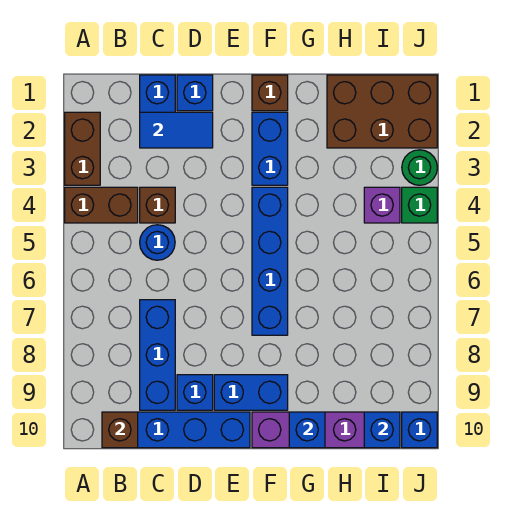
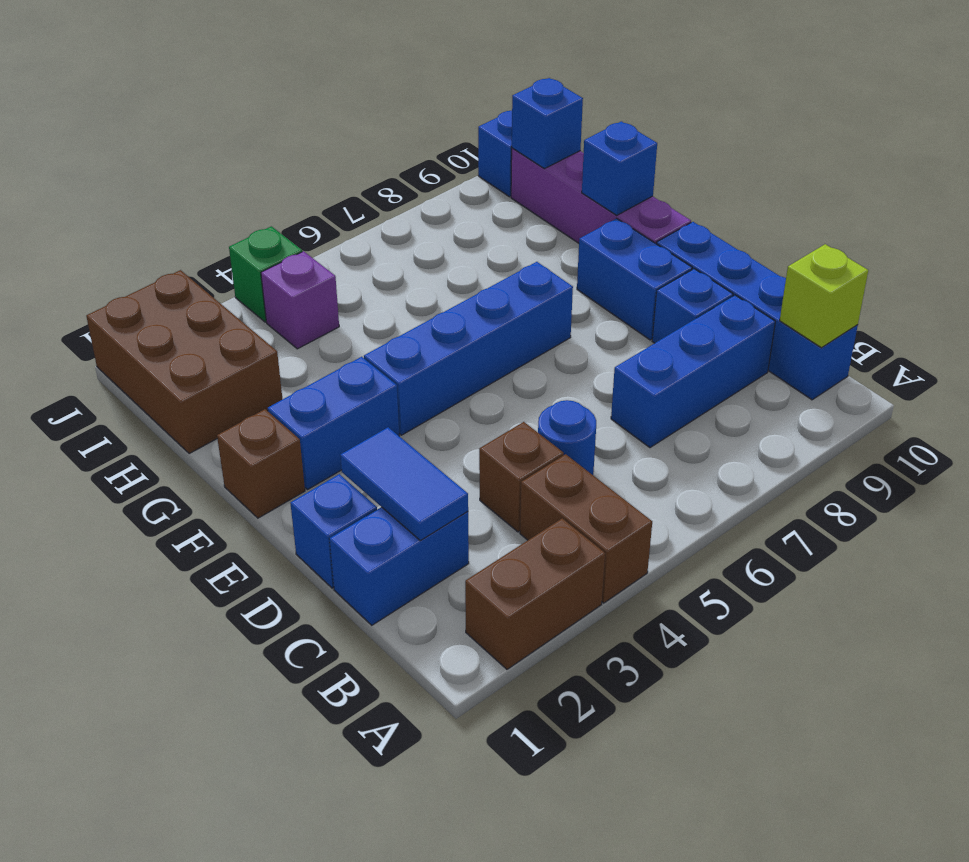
brown 1x1 brick [102,412,138,448] -> lime 1x1 brick [780,244,868,348]
green 1x1 round brick [402,150,437,185] -> none

